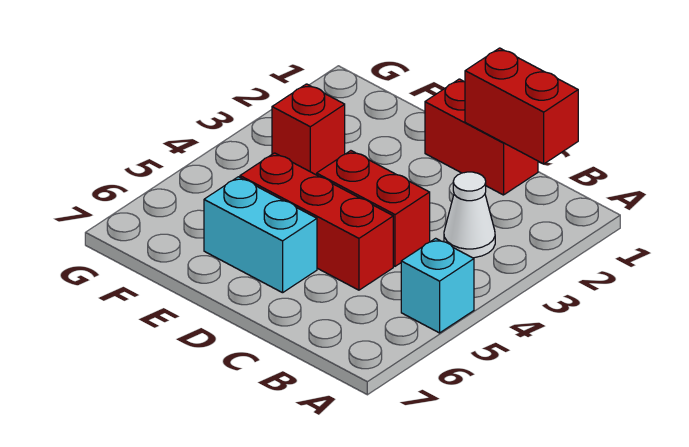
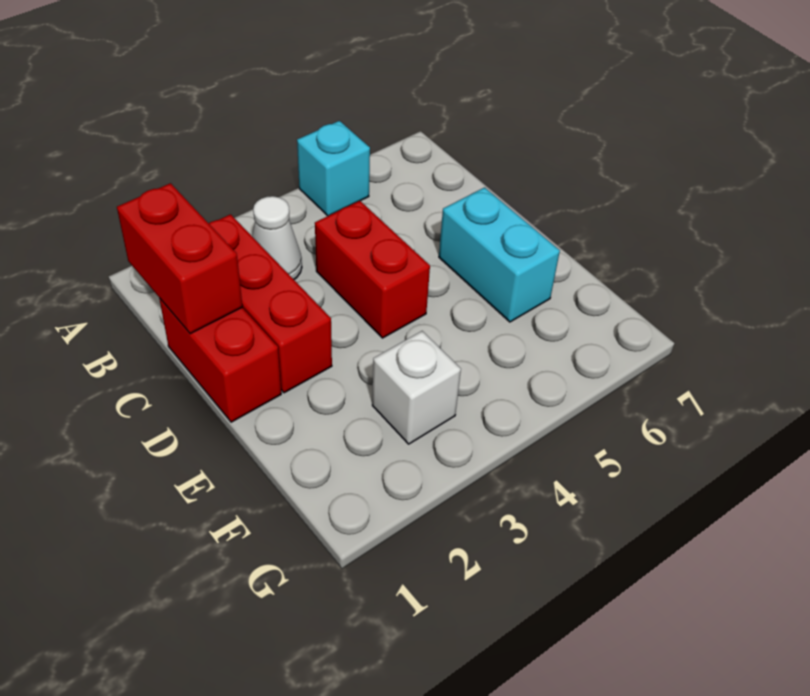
red 1x3 brick [240,153,393,290] -> red 1x3 brick moved to [209,214,332,393]
red 1x1 brick [272,84,345,175] -> white 1x1 brick [372,331,461,444]

